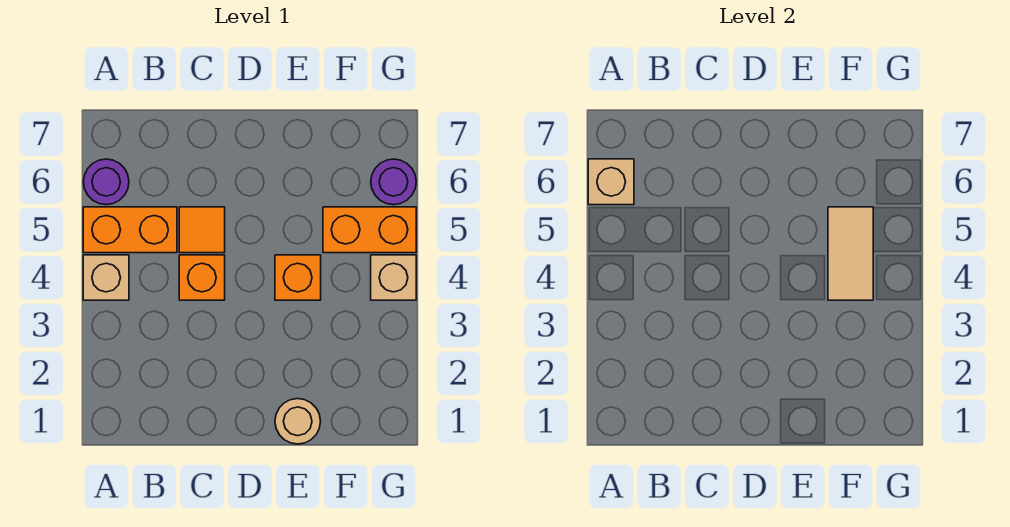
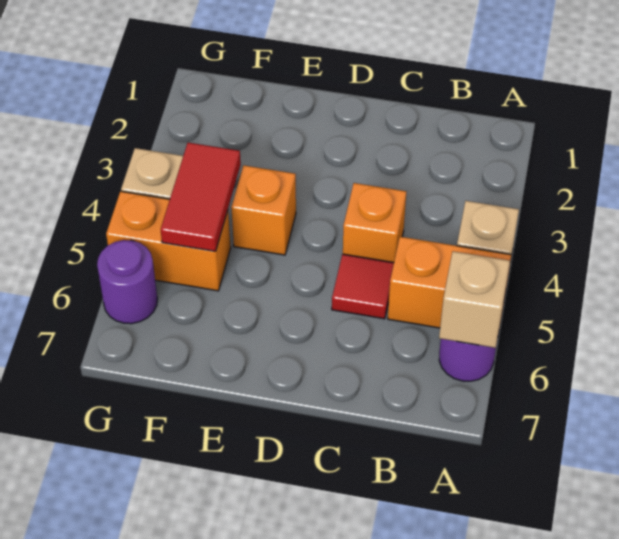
orange 1x1 tile [179,207,225,253] -> red 1x1 tile [332,254,394,319]
tan 1x1 round brick [275,399,321,444] -> none
tan 1x2 tile [828,207,873,300] -> red 1x2 tile [161,143,241,251]

